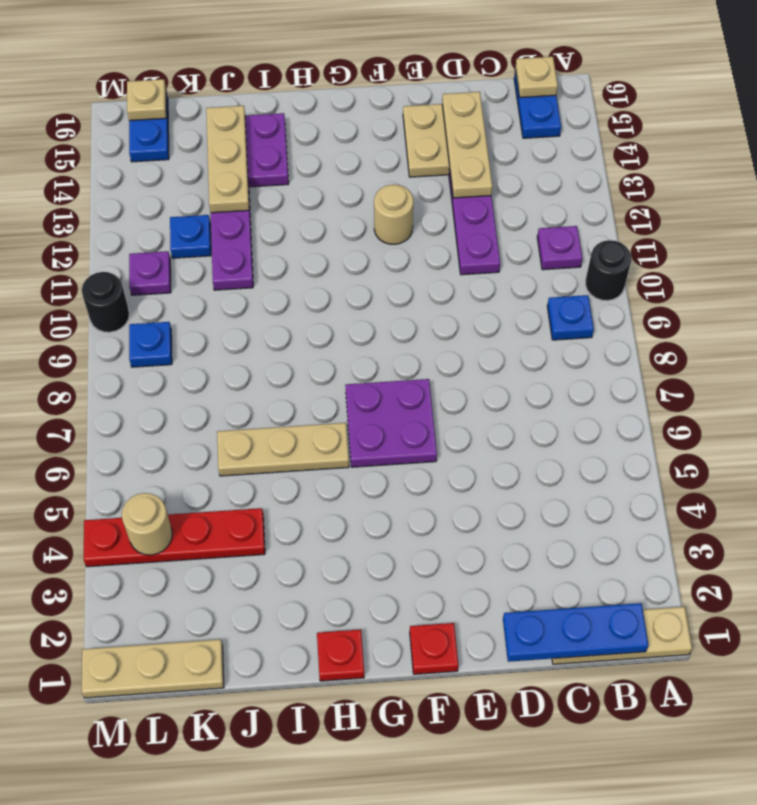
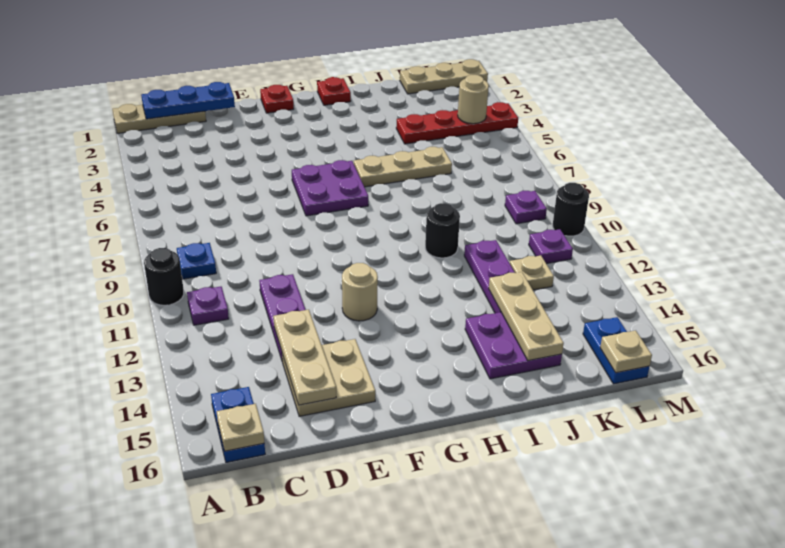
none -> black 1x1 round brick [425,203,460,258]
blue 1x1 plate [170,215,211,258] -> tan 1x1 plate [510,255,554,290]
blue 1x1 plate [129,322,172,367] -> purple 1x1 plate [505,191,547,224]

